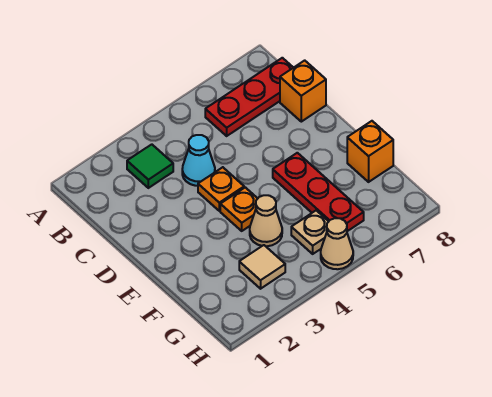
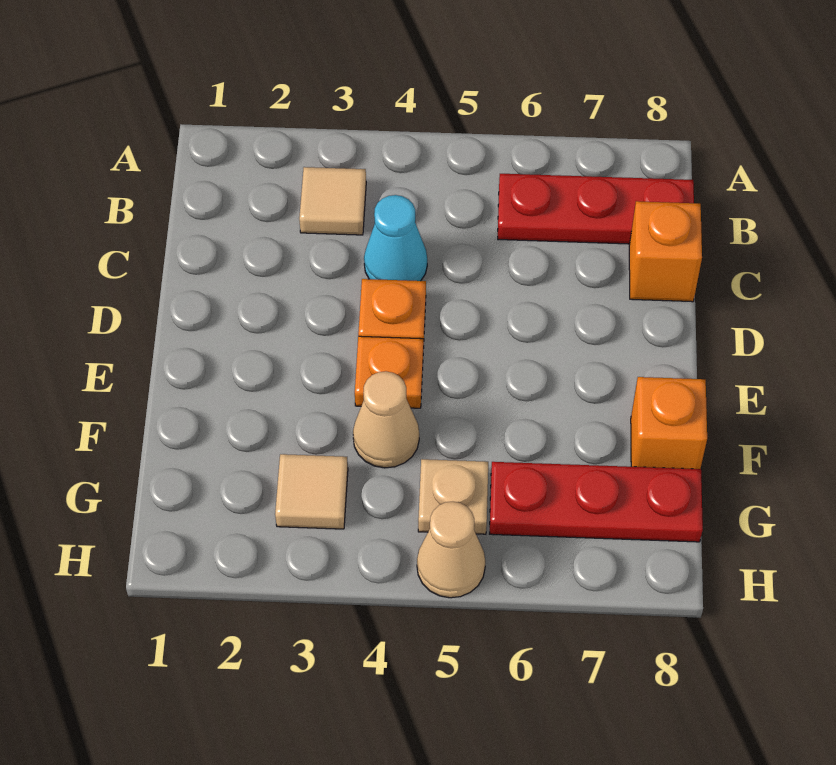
green 1x1 tile [127,144,173,188] -> tan 1x1 tile [299,167,366,235]
red 1x3 plate [273,153,364,231] -> red 1x3 plate turned to [490,462,703,542]

